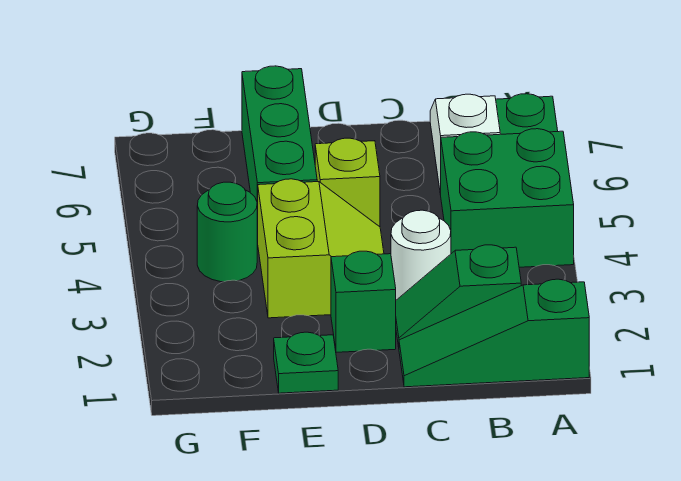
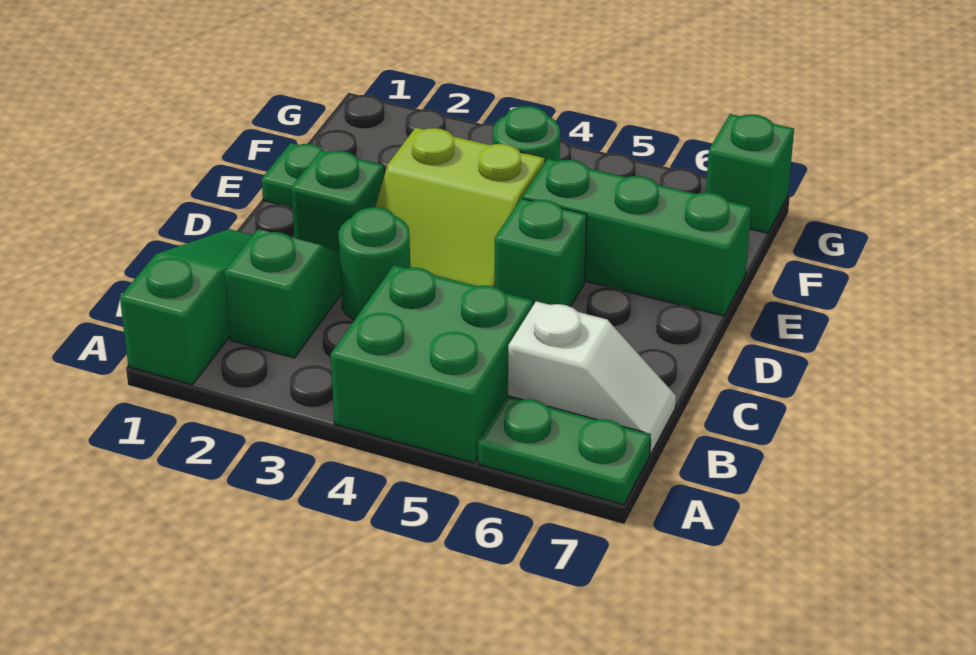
white 1x1 round brick [391,210,451,300] -> green 1x1 round brick [338,207,410,320]
lime 1x1 brick [315,138,380,227] -> green 1x1 brick [495,198,587,307]
none -> green 1x1 brick [706,114,794,233]

